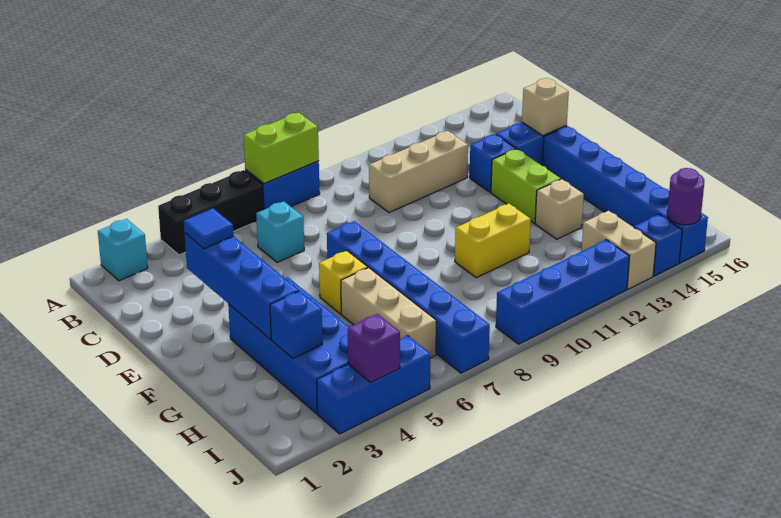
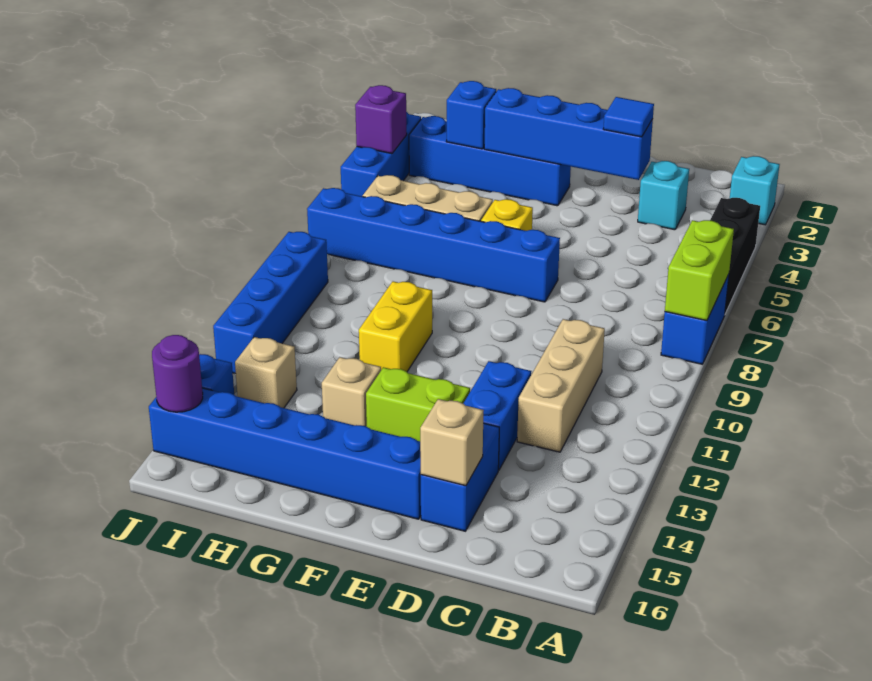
cyan 1x1 brick [256,201,304,262] -> cyan 1x1 brick moved to [638,161,689,230]
blue 1x1 brick [469,134,516,192] -> blue 1x2 brick [463,361,531,470]
blue 2x4 brick [228,277,349,414] -> blue 1x4 brick [409,116,571,206]
tan 1x2 brick [582,211,656,289] -> tan 1x1 brick [235,337,297,408]

